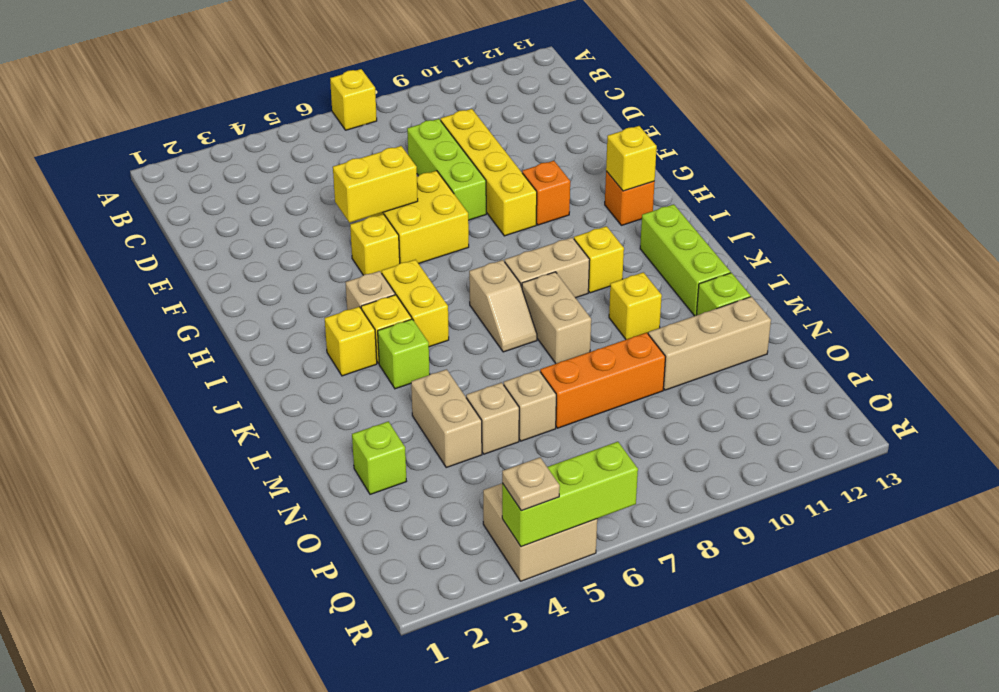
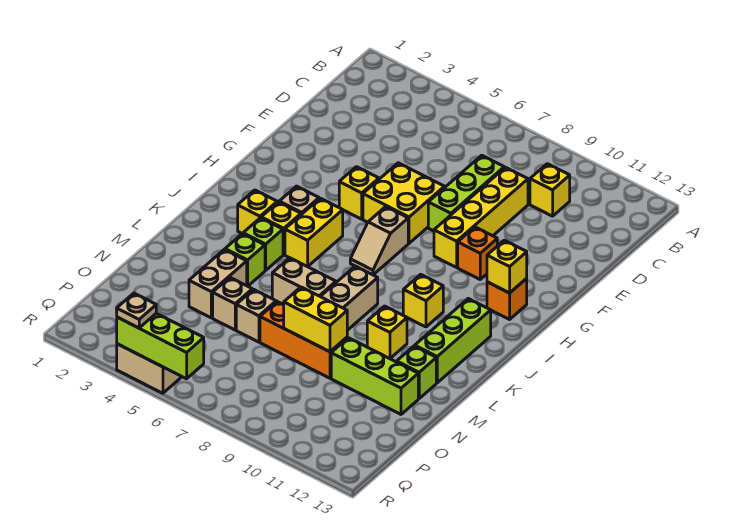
yellow 1x1 brick [330,69,377,130] -> yellow 1x1 brick moved to [530,164,570,216]
yellow 1x2 brick [333,146,418,223] -> yellow 1x2 brick moved to [284,287,347,352]
tan 1x2 slope [469,260,537,352] -> tan 1x2 slope moved to [350,207,408,275]
tan 1x2 brick [505,237,590,298] -> tan 1x2 brick moved to [272,258,336,305]
lime 1x1 brick [352,421,407,494] -> lime 1x1 brick moved to [225,234,265,286]
tan 1x3 brick [648,297,771,390] -> lime 1x3 brick [331,338,418,414]

